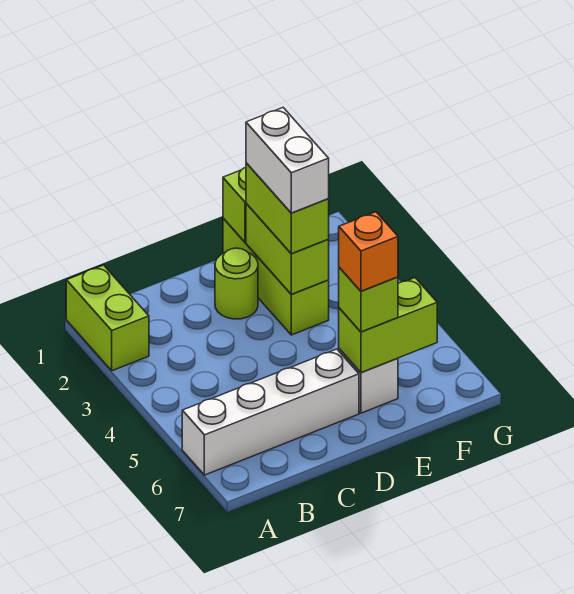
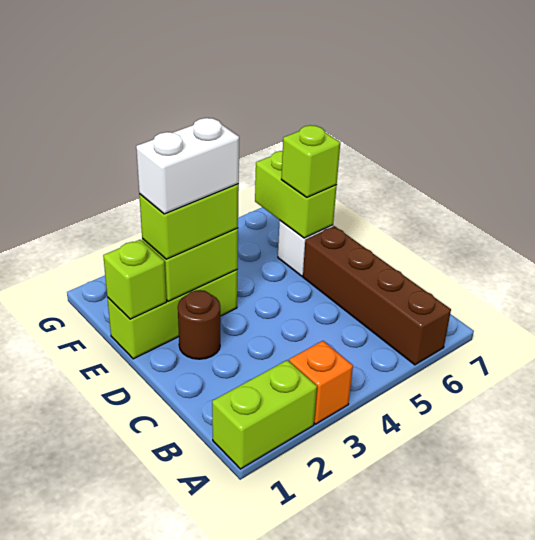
white 1x4 brick [182,349,359,475] -> brown 1x4 brick [303,226,451,365]
lime 1x1 round brick [215,248,258,319] -> brown 1x1 round brick [178,290,220,359]
orange 1x1 brick [339,212,398,291] -> orange 1x1 brick moved to [289,341,353,424]

